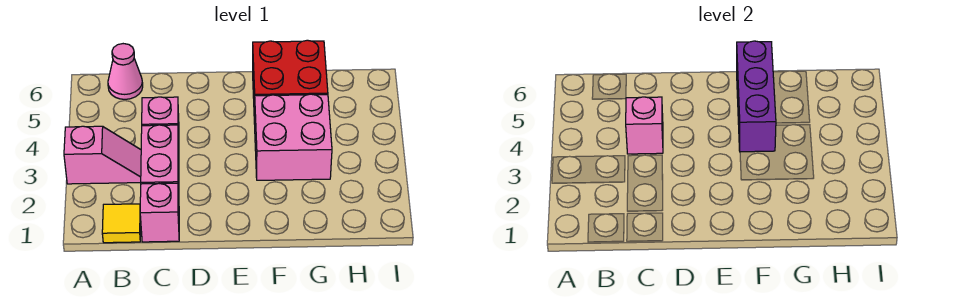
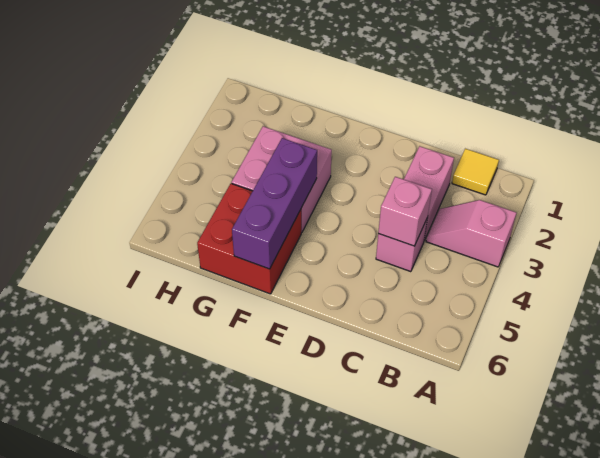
pink 1x1 cone [108,44,143,99] -> none
pink 1x1 brick [140,183,179,242] -> none

